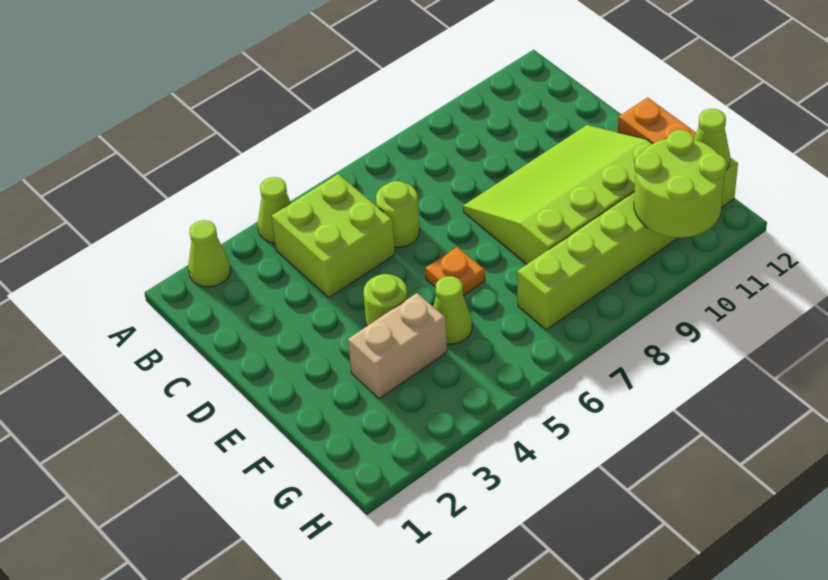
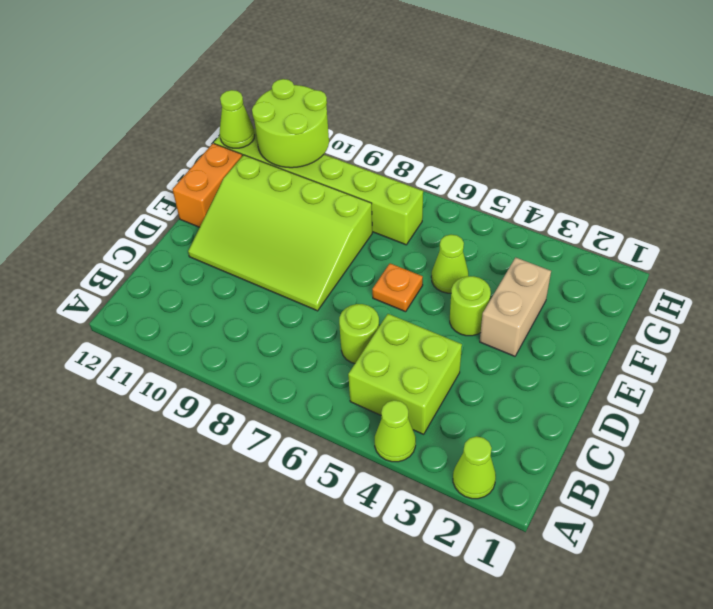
tan 1x2 brick [348,293,447,399] -> tan 1x2 brick turned to [480,257,551,356]

